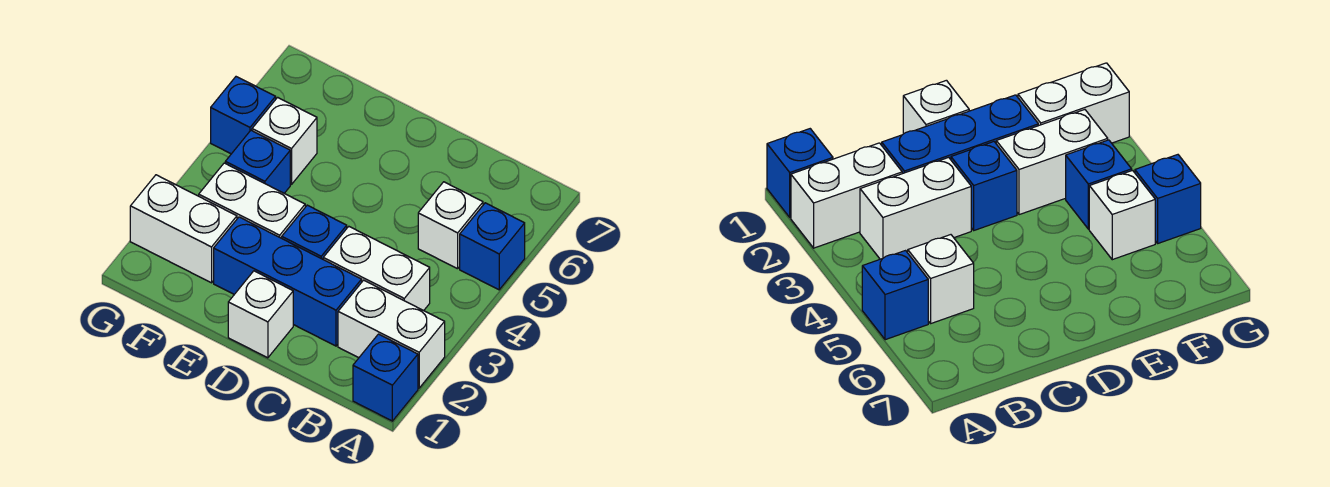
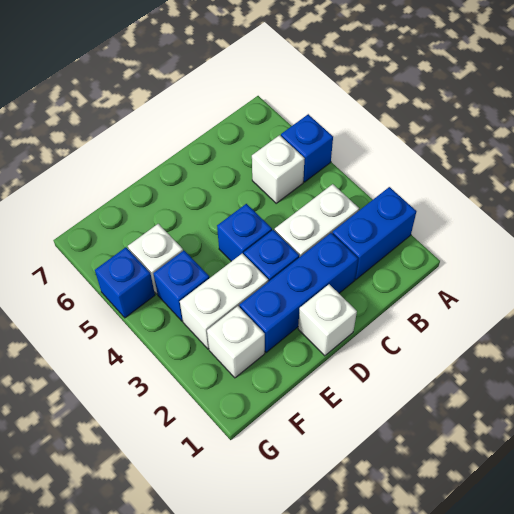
blue 1x1 brick [353,334,418,421] -> blue 1x1 brick moved to [217,204,272,261]
white 1x2 brick [338,280,445,388] -> blue 1x2 brick [332,187,416,280]
white 1x2 brick [130,175,237,283] -> white 1x1 brick [207,306,265,378]

